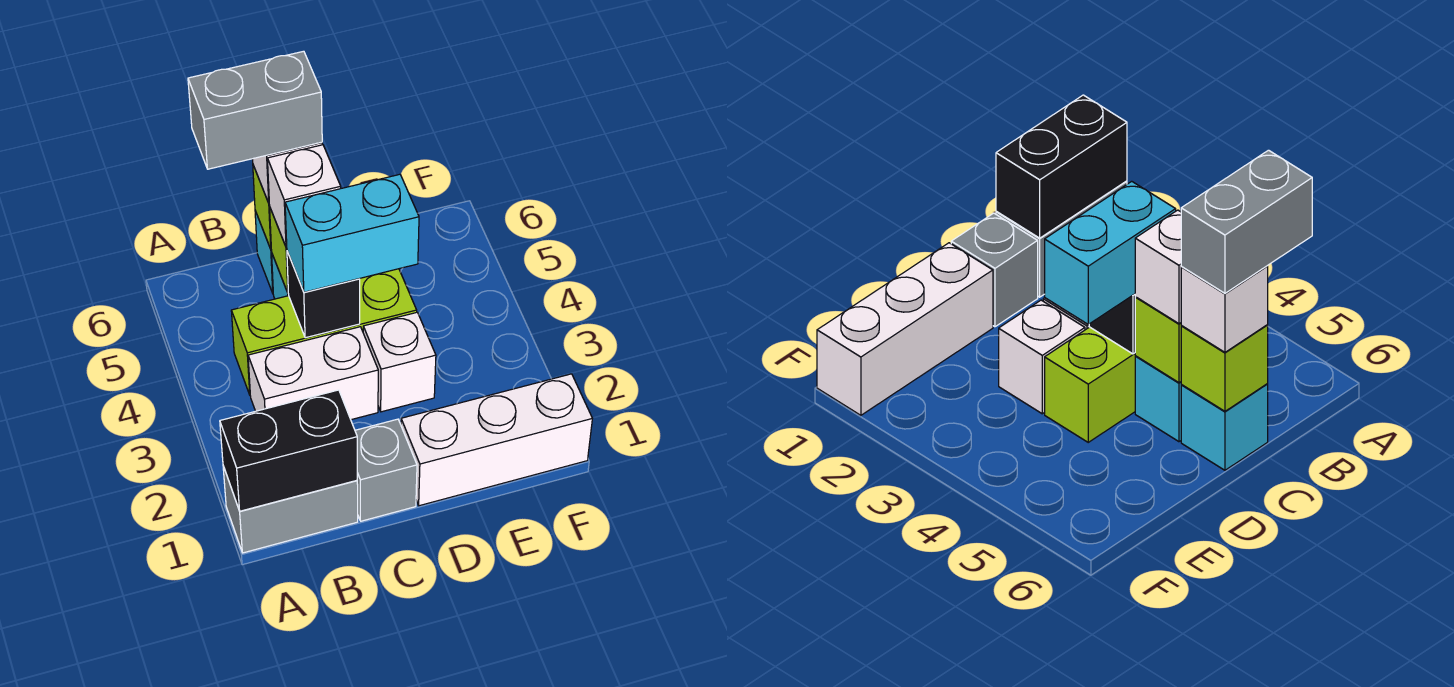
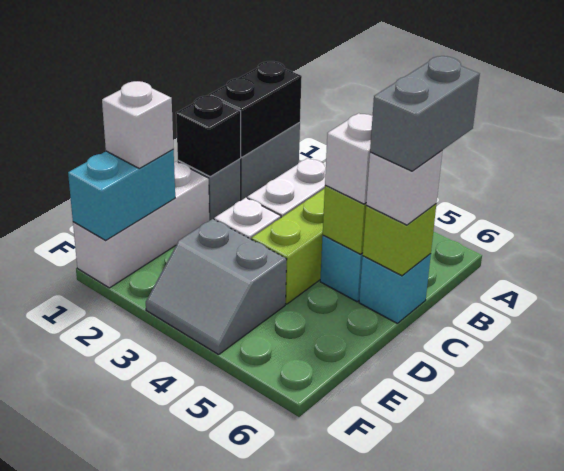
black 1x1 brick [287,251,360,338] -> black 1x1 brick moved to [176,96,241,176]
cyan 1x2 brick [285,174,419,292] -> cyan 1x2 brick moved to [68,150,175,240]
none -> white 1x1 brick [102,81,174,168]
none -> grey 2x2 slope [146,219,287,355]

